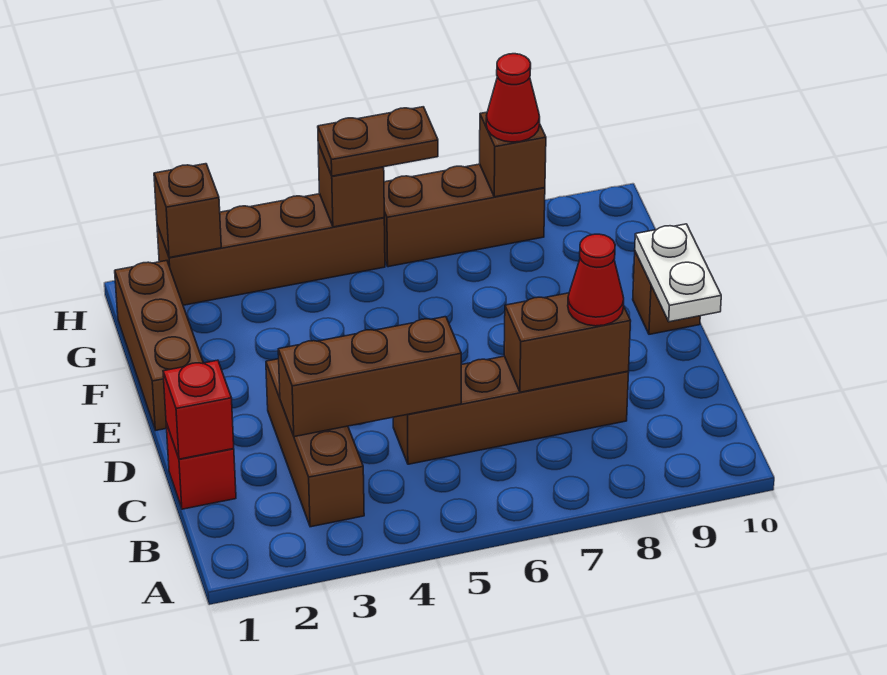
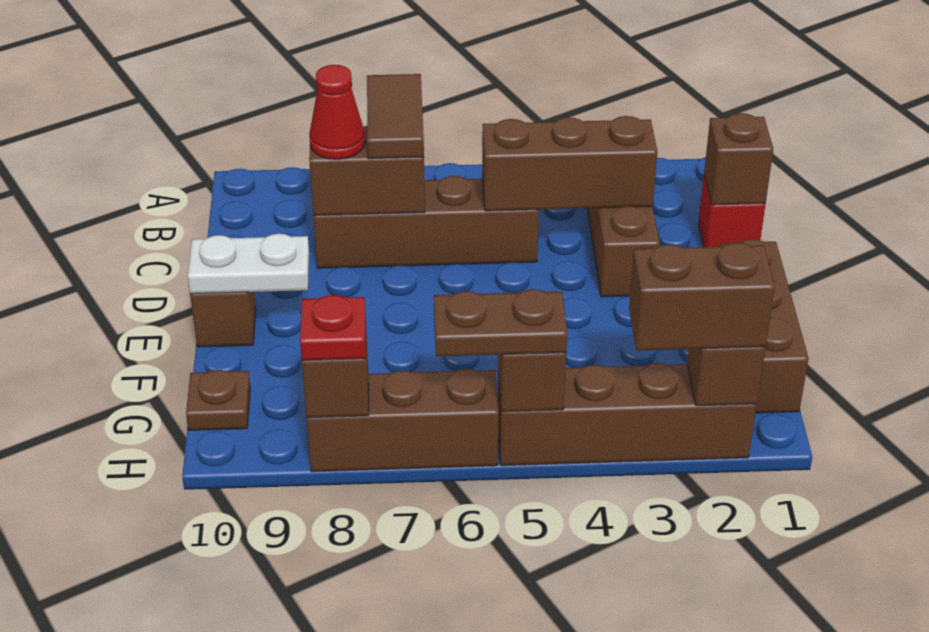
none -> brown 1x2 tile [367,74,424,159]
red 1x1 brick [163,360,234,459] -> brown 1x1 brick [704,113,773,205]
white 1x2 plate [635,224,721,322] -> white 1x2 plate turned to [188,234,309,294]
none -> brown 1x1 plate [186,370,250,430]
none -> brown 1x2 brick [629,243,775,351]
red 1x1 cone [486,54,540,142] -> red 1x1 plate [300,295,366,360]

